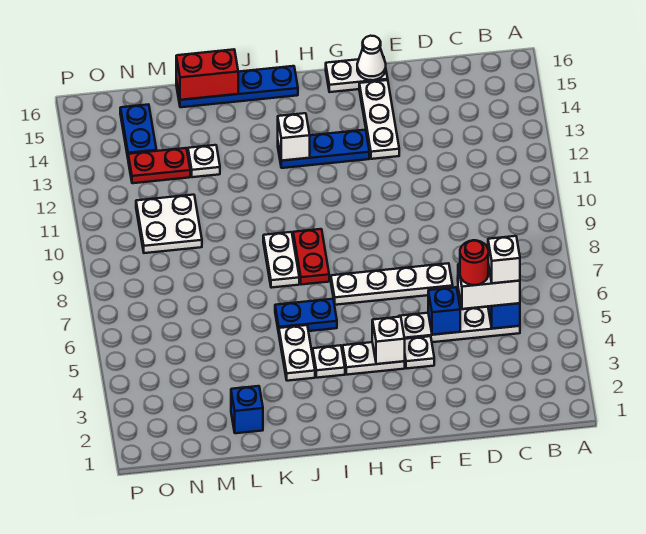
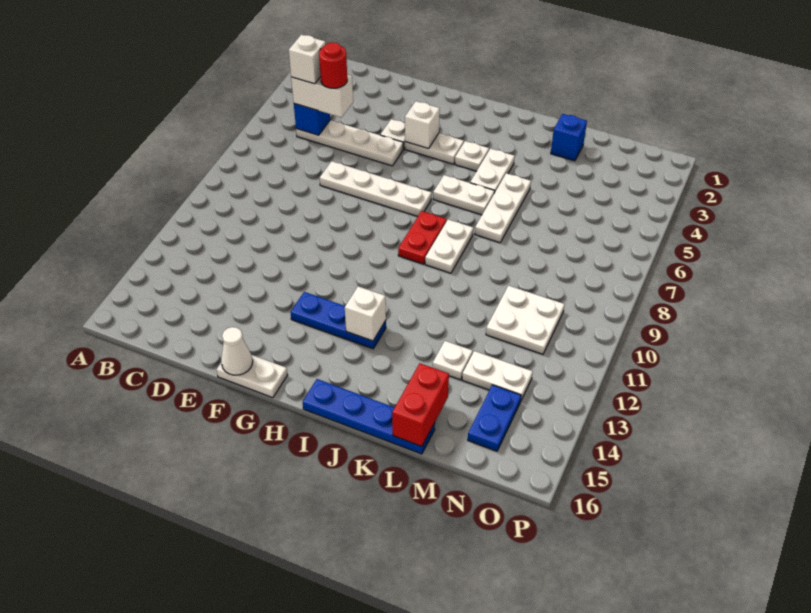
blue 1x1 brick [428,287,460,335] -> none
white 1x3 plate [359,80,399,159] -> white 1x3 plate moved to [475,173,531,243]
blue 1x2 plate [275,299,337,332] -> white 1x2 plate [433,175,495,215]
red 1x2 brick [176,49,238,100] -> red 1x2 brick turned to [392,363,449,446]
red 1x2 plate [128,148,190,183] -> white 1x2 plate [462,351,533,400]

